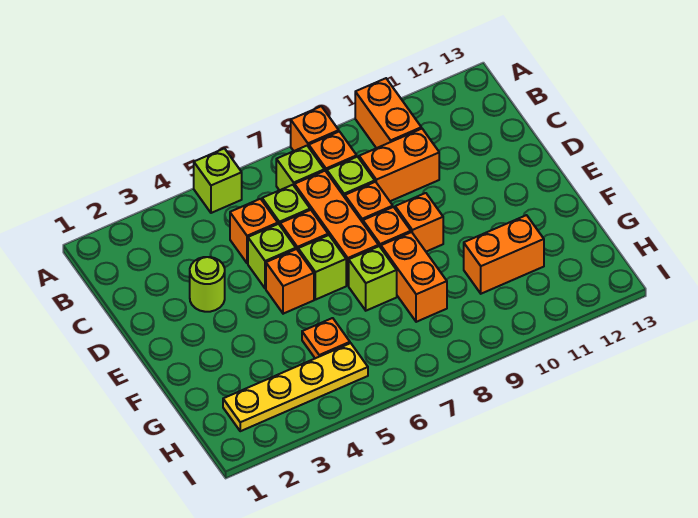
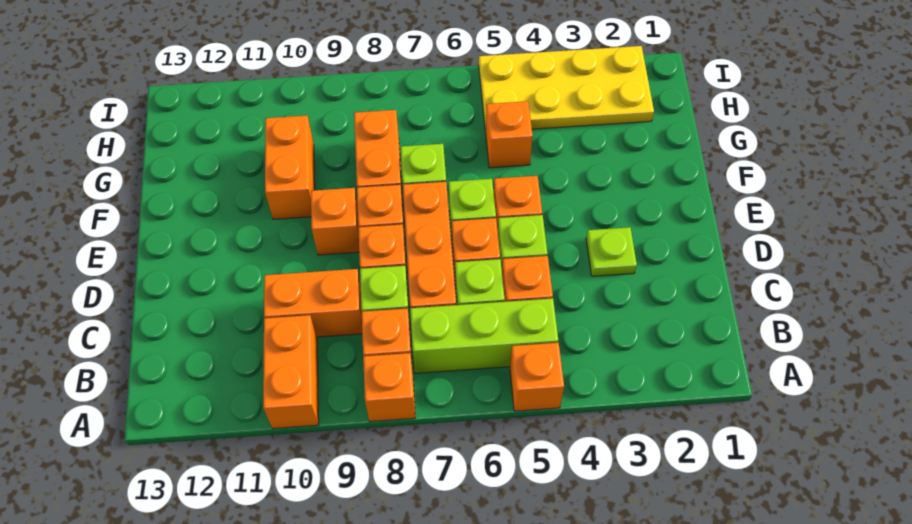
lime 1x1 brick [194,148,242,213] -> orange 1x1 brick [510,343,564,411]
lime 1x1 brick [276,146,324,190] -> lime 1x3 brick [410,298,558,373]
lime 1x1 round brick [190,257,225,312] -> lime 1x1 plate [586,227,637,276]
orange 1x1 plate [302,318,350,358] -> orange 1x1 brick [486,101,533,168]
orange 1x2 brick [464,215,544,294] -> orange 1x2 brick turned to [265,116,315,219]
yellow 1x4 plate [223,343,368,431] -> yellow 2x4 plate [479,46,654,132]

